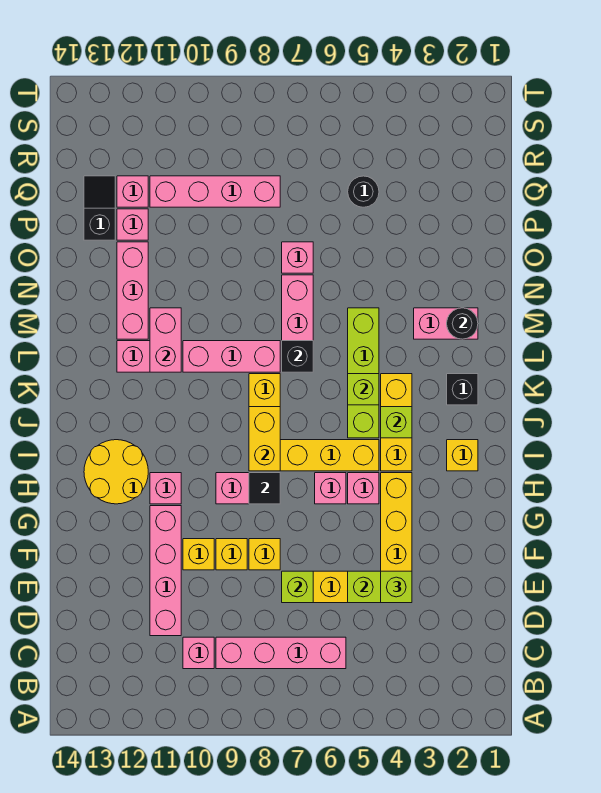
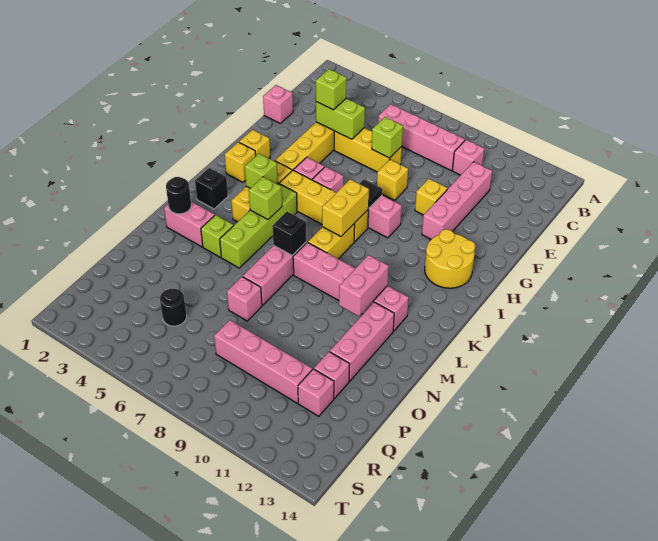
yellow 1x1 brick [216,539,247,570] -> yellow 1x1 brick moved to [239,130,270,158]
pink 1x1 brick [150,473,181,504] -> pink 1x1 brick moved to [263,85,293,123]
none -> lime 1x1 brick [201,215,233,257]
black 1x2 slope [84,176,115,240] -> none

